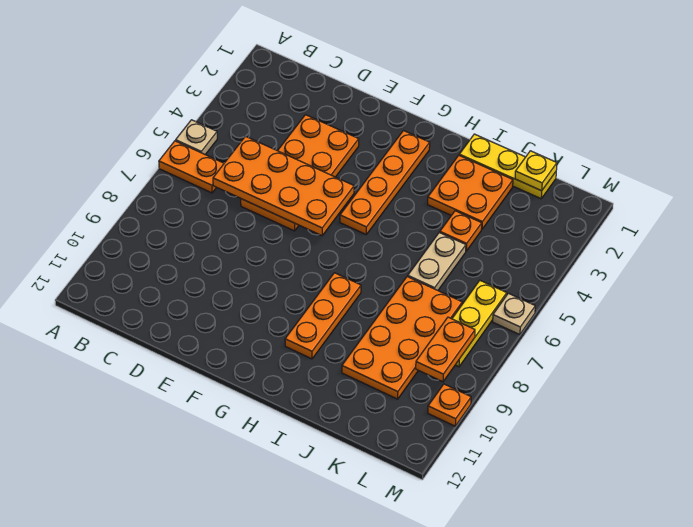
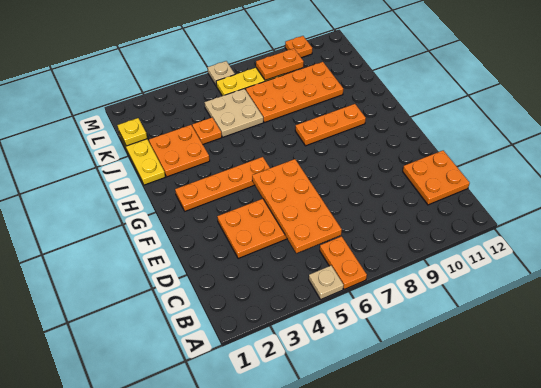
none -> orange 2x2 plate [403,150,470,205]
tan 1x2 plate [408,233,466,290] -> tan 2x2 plate [205,89,263,137]

